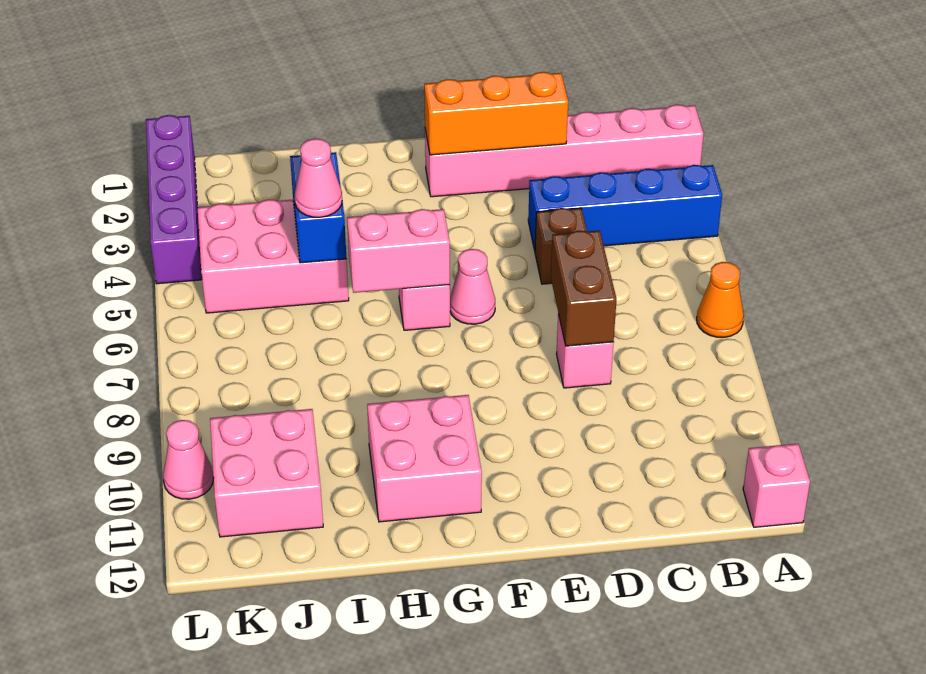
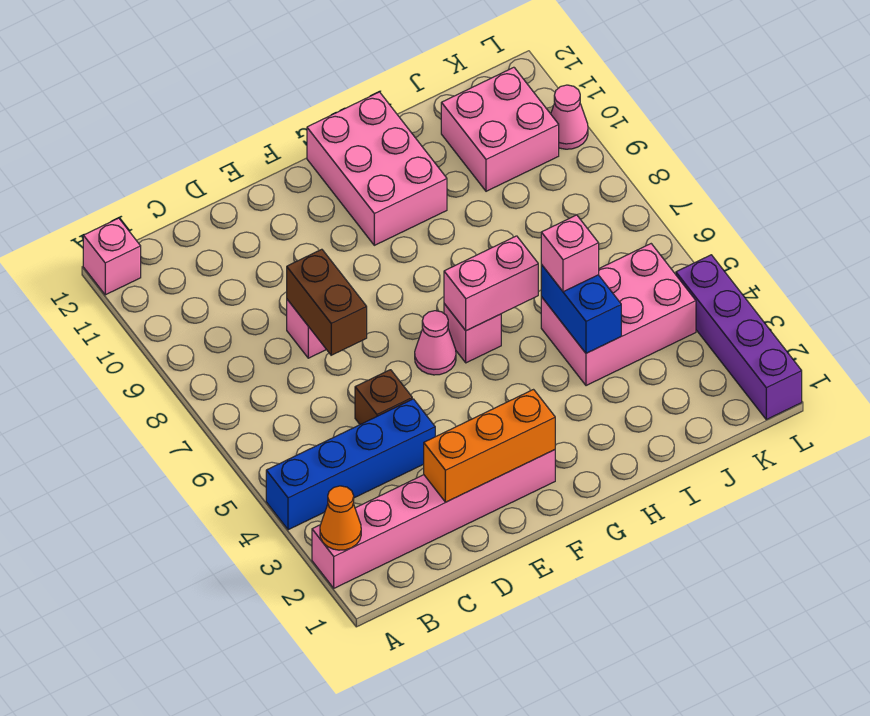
orange 1x1 cone [697,262,744,337] -> orange 1x1 cone moved to [320,486,361,550]
pink 2x2 brick [367,395,482,522] -> pink 2x3 brick [307,92,447,245]
pink 1x1 cone [295,139,342,217] -> pink 1x1 brick [541,215,599,292]

